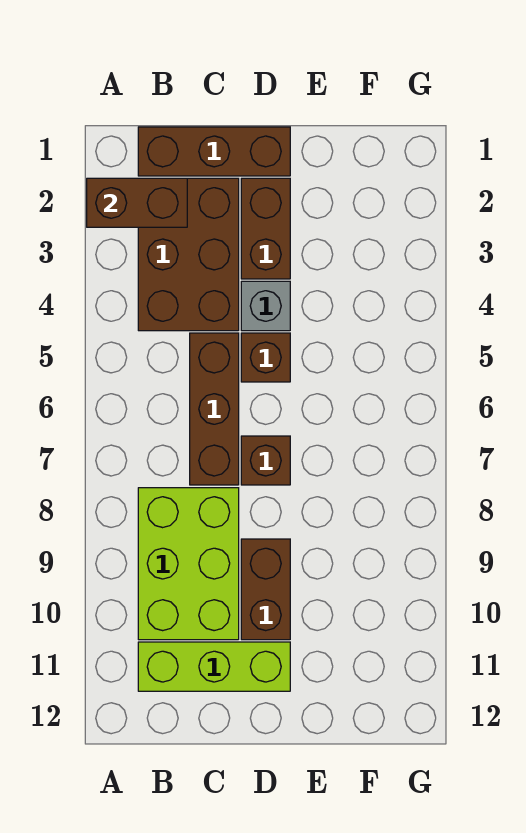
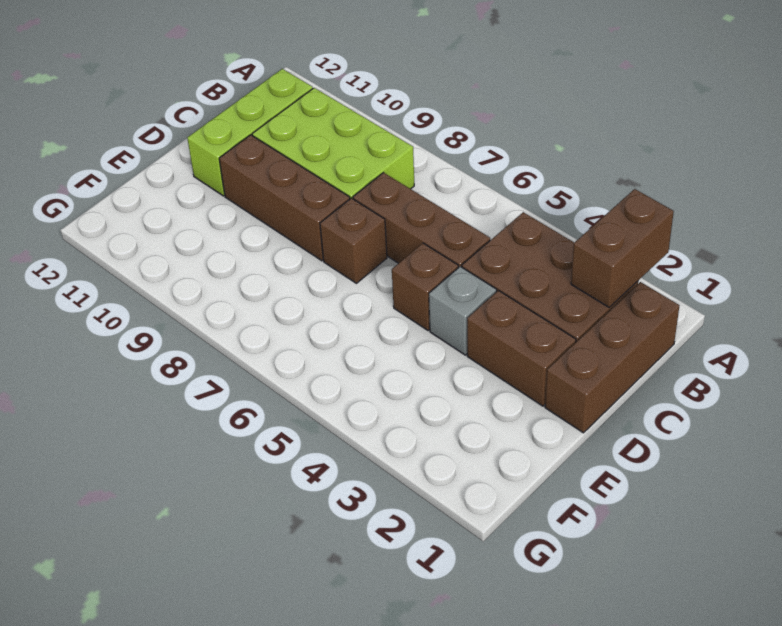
brown 1x2 brick [241,539,290,640] -> brown 1x3 brick [219,135,350,261]

